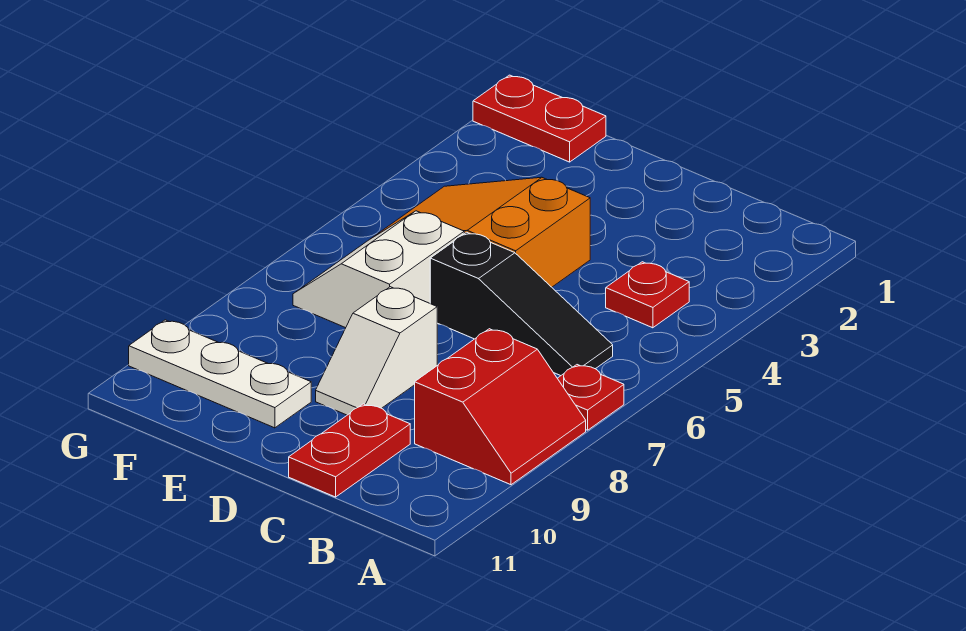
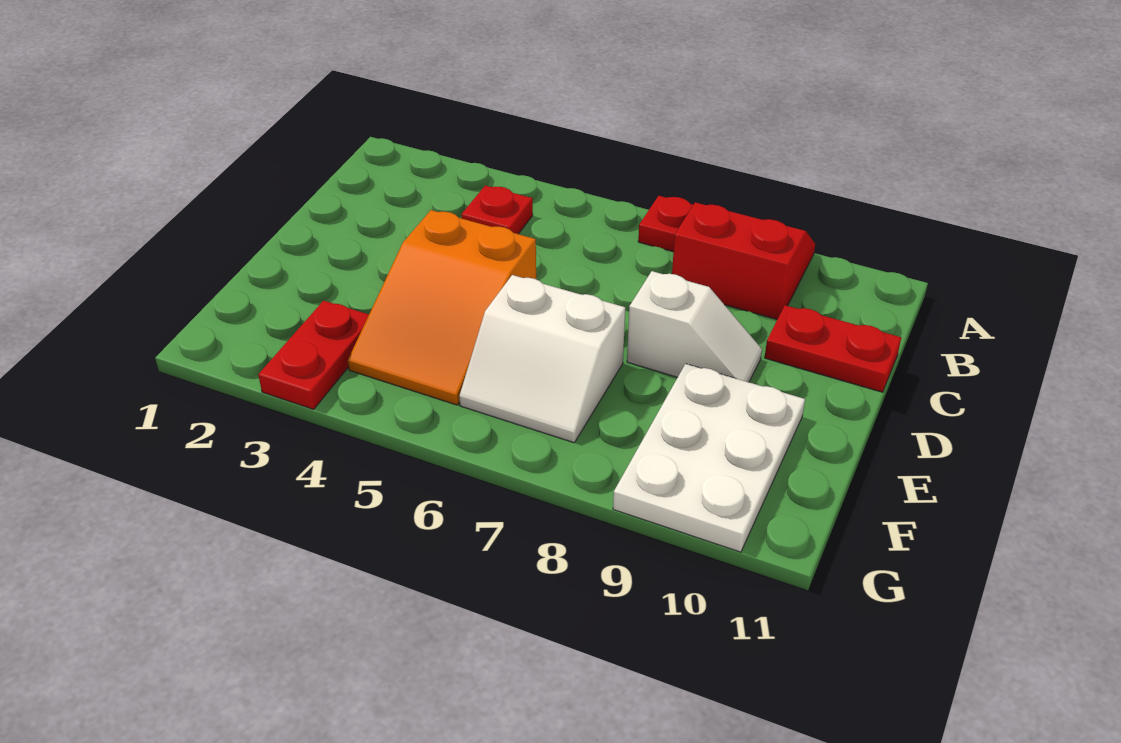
black 1x3 slope [430,232,613,376] -> none
white 1x3 plate [129,320,311,428] -> white 2x3 plate [613,364,805,552]
red 1x2 plate [473,75,606,162] -> red 1x2 plate moved to [258,301,369,409]

